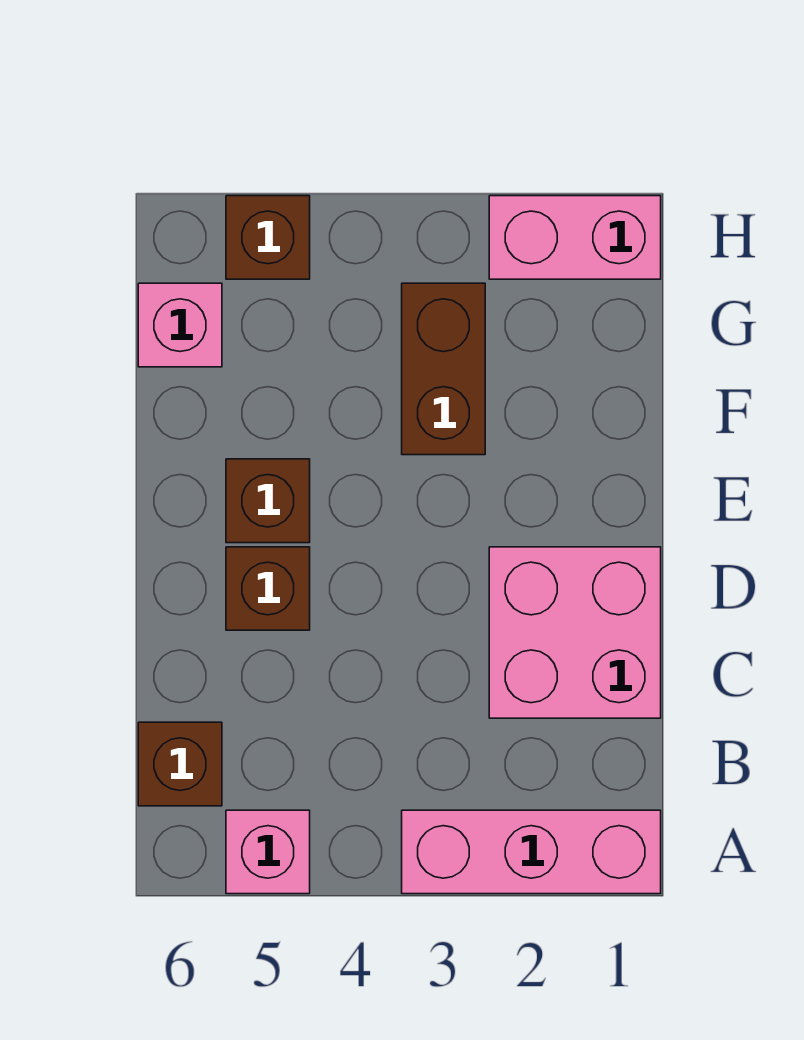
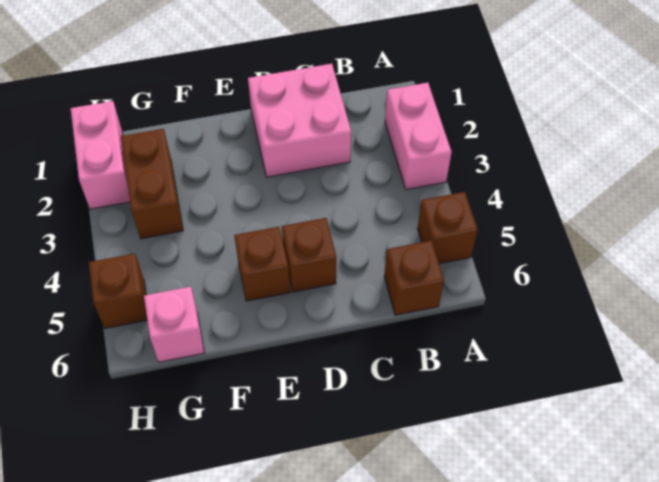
pink 1x3 brick [402,810,661,894] -> pink 1x2 brick [385,83,452,190]
pink 1x1 brick [226,810,310,894] -> brown 1x1 brick [417,192,478,264]
brown 1x2 brick [402,283,485,455] -> brown 1x2 brick turned to [121,129,183,239]

